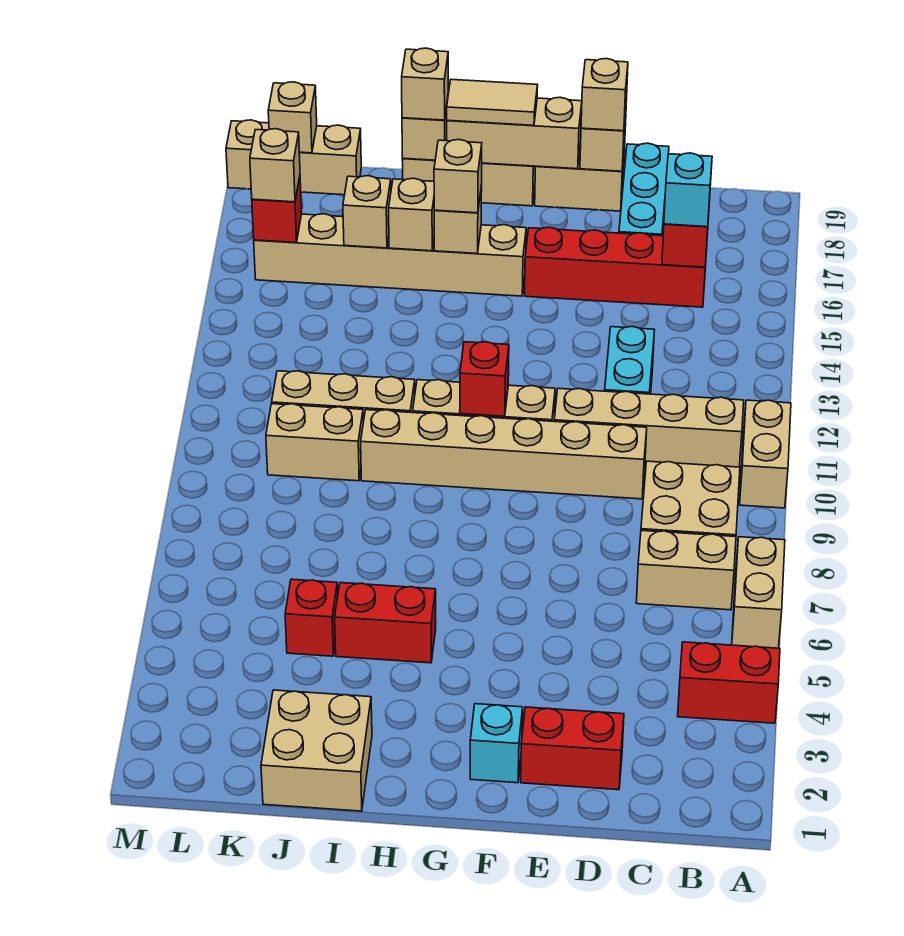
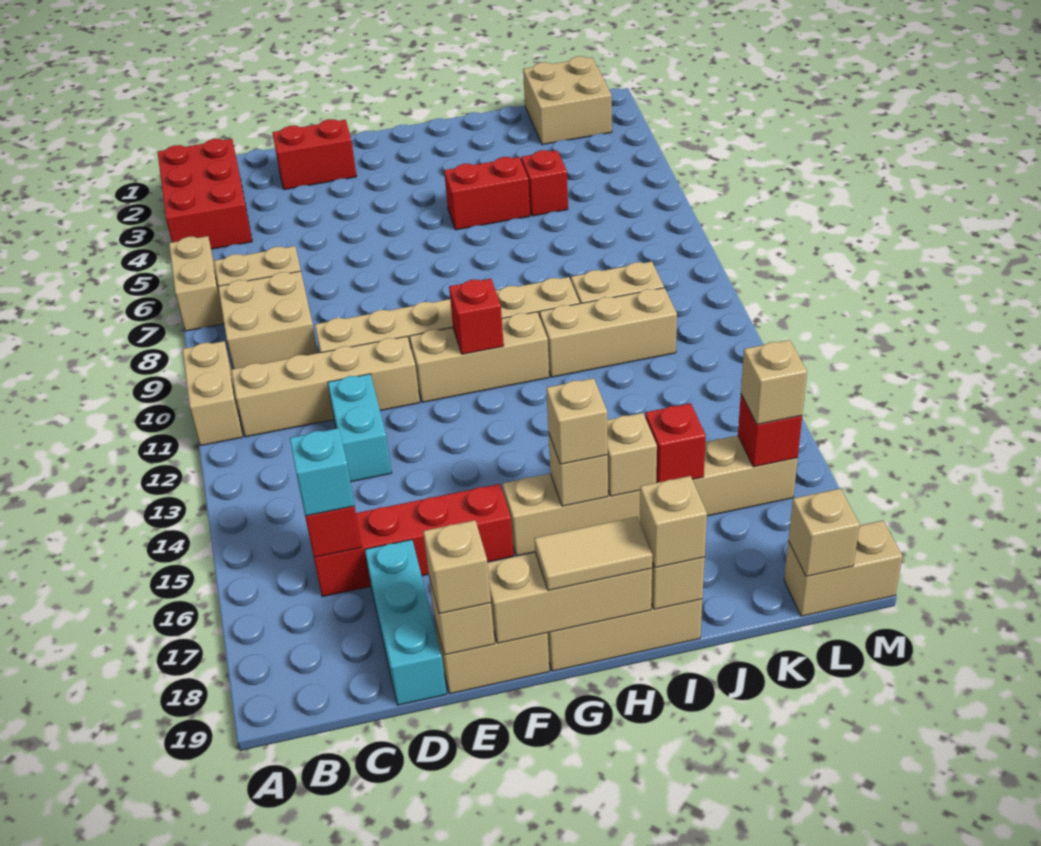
red 1x2 brick [678,642,780,723] -> red 2x3 brick [158,139,252,249]
cyan 1x1 brick [470,704,523,783] -> none
tan 2x2 brick [261,690,372,811] -> tan 2x2 brick moved to [523,56,612,145]
tan 1x1 brick [343,176,391,248] -> red 1x1 brick [645,403,706,483]
tan 1x3 brick [226,120,361,195] -> tan 1x2 brick [784,520,903,616]

